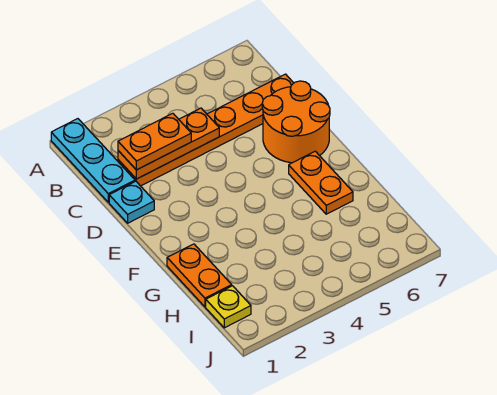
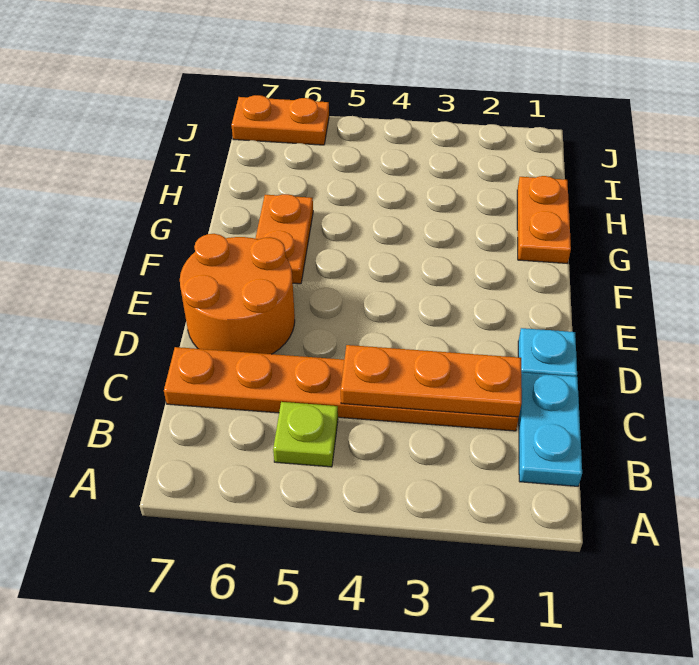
cyan 1x3 plate [51,119,135,202] -> cyan 1x2 plate [519,373,582,486]
none -> lime 1x1 plate [273,402,338,467]
orange 1x2 plate [118,113,191,170] -> orange 1x2 plate moved to [231,95,329,145]
yellow 1x1 plate [206,286,251,328] -> none

